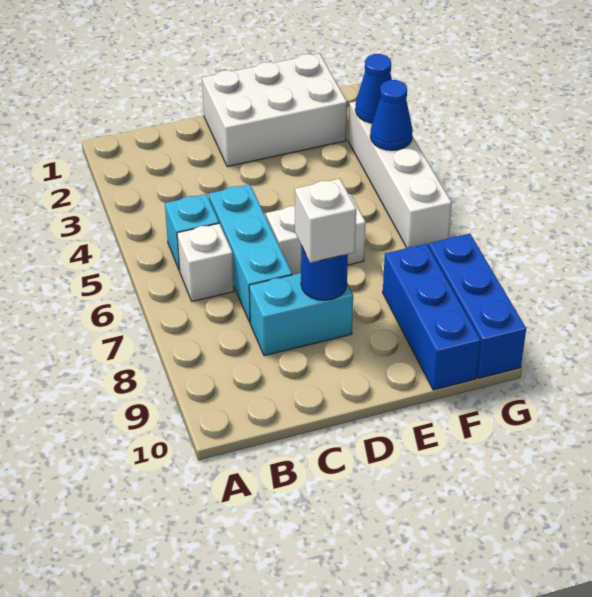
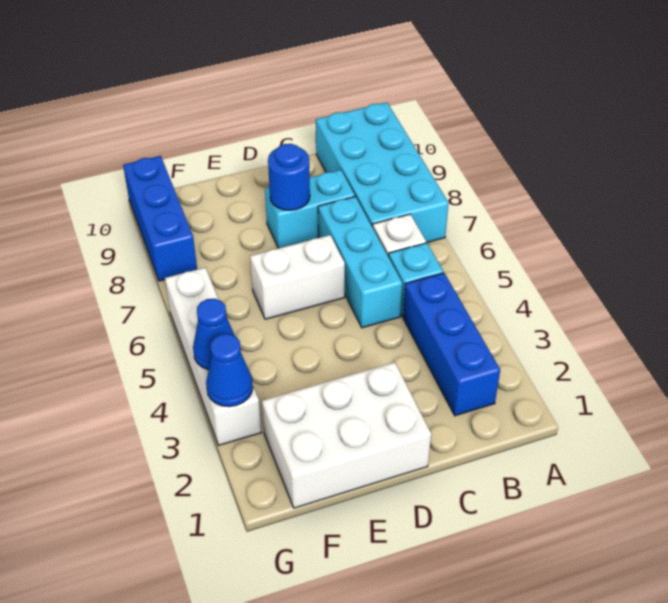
none -> cyan 2x4 brick [316,102,449,243]
white 1x1 brick [295,179,356,263] -> none
blue 1x3 brick [383,244,481,390] -> blue 1x3 brick moved to [403,273,500,416]

